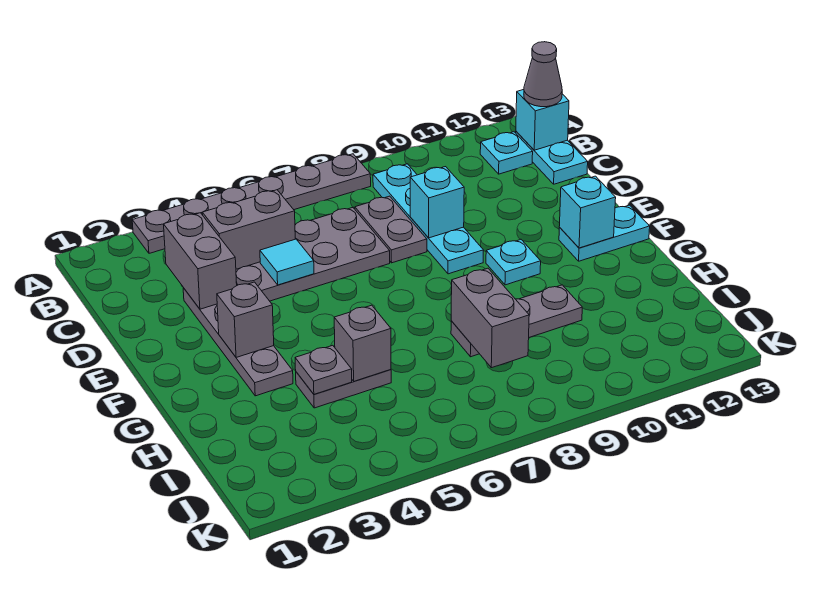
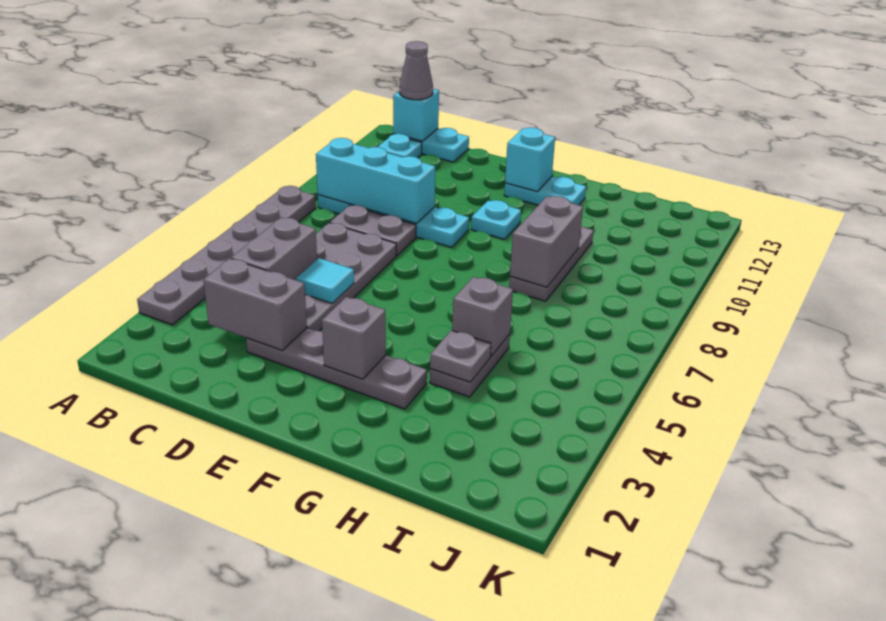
cyan 1x1 brick [410,167,464,238] -> cyan 1x3 brick [316,138,435,223]
cyan 1x2 plate [559,205,650,261] -> cyan 1x2 plate turned to [504,177,586,205]
grey 1x2 brick [451,268,529,368] -> grey 1x2 brick turned to [510,196,583,287]

